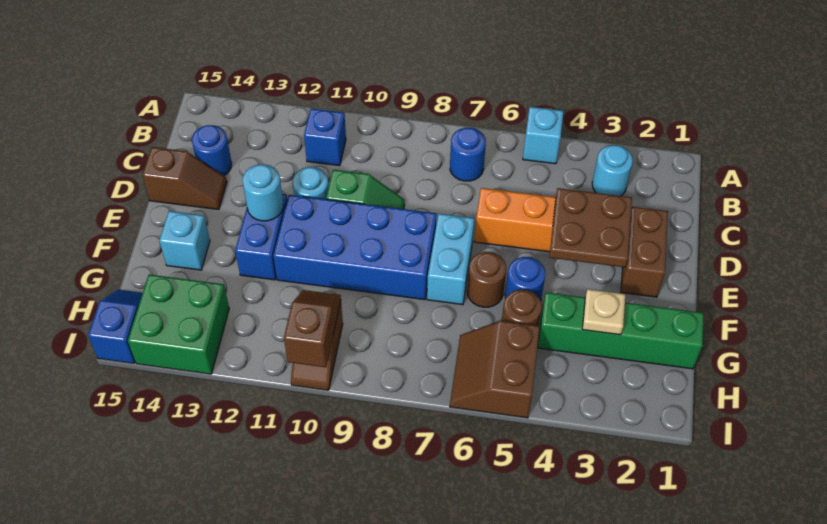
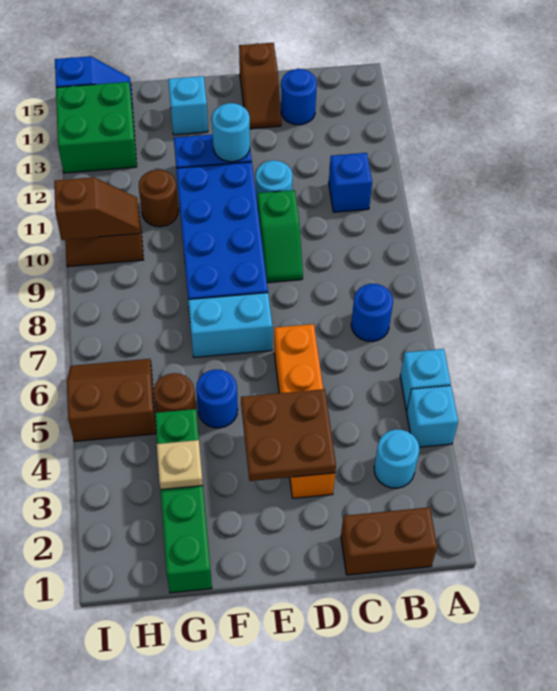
none -> cyan 1x1 brick [407,386,458,447]
brown 1x2 brick [621,207,668,297] -> brown 1x2 brick moved to [341,507,437,575]
brown 1x1 round brick [467,252,506,307] -> brown 1x1 round brick moved to [139,170,178,227]

